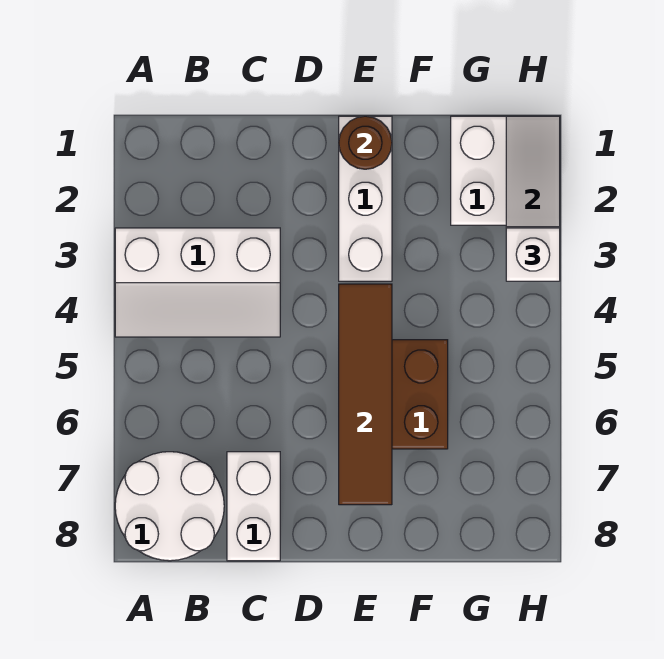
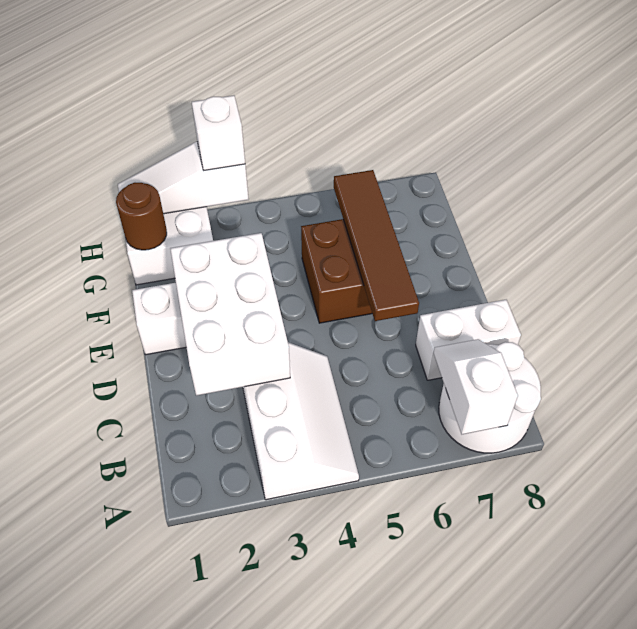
none -> white 1x2 slope [434,339,518,434]
none -> white 2x3 brick [170,233,290,396]
brown 1x1 round brick [339,116,392,169] -> brown 1x1 round brick moved to [116,183,167,250]
brown 1x4 tile [339,284,392,505] -> brown 1x4 tile turned to [334,170,419,321]

